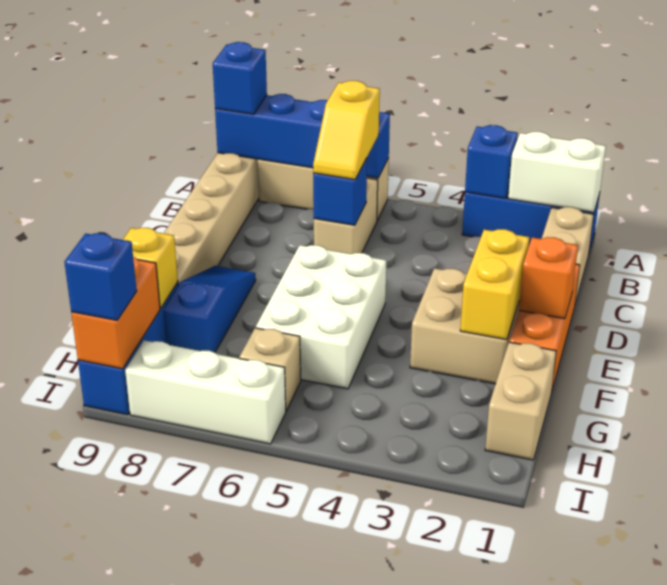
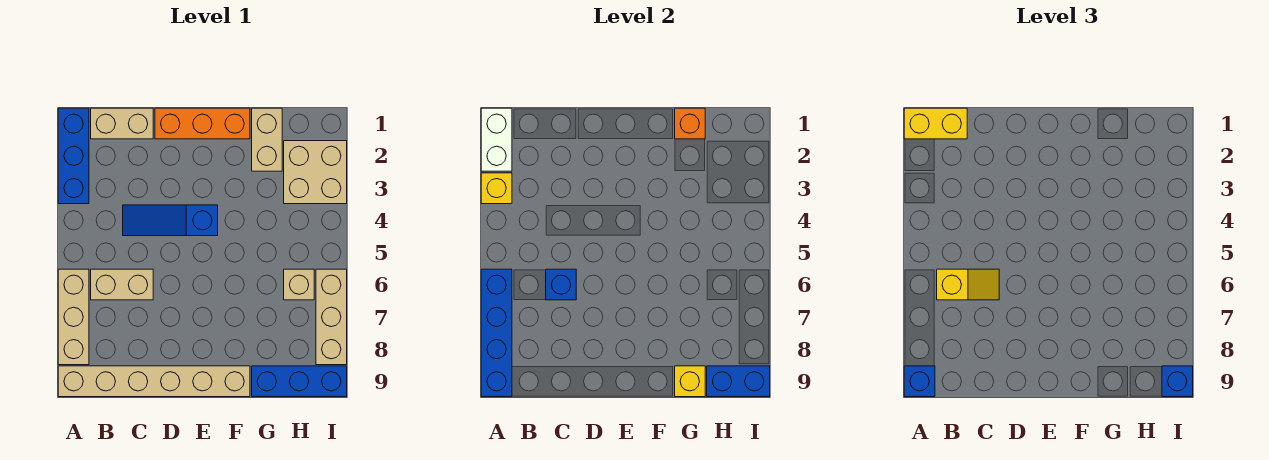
blue 1x1 brick [465,125,518,198] -> yellow 1x1 brick [481,173,512,204]
orange 1x1 brick [519,237,578,319] -> orange 1x1 brick moved to [675,108,705,139]
tan 2x2 brick [410,268,520,384] -> tan 2x2 brick moved to [284,141,347,204]
yellow 1x2 brick [460,229,529,340] -> yellow 1x2 brick moved to [904,108,967,139]
white 2x3 brick [256,245,386,389] -> none
blue 1x3 slope [163,266,256,353] -> blue 1x3 slope moved to [123,205,218,236]
tan 1x2 brick [485,342,556,460] -> tan 1x2 brick turned to [252,108,282,171]
orange 1x2 brick [71,257,160,369] -> blue 1x2 brick [707,366,770,397]
white 1x3 brick [125,340,286,444] -> tan 1x3 brick [316,269,347,365]

